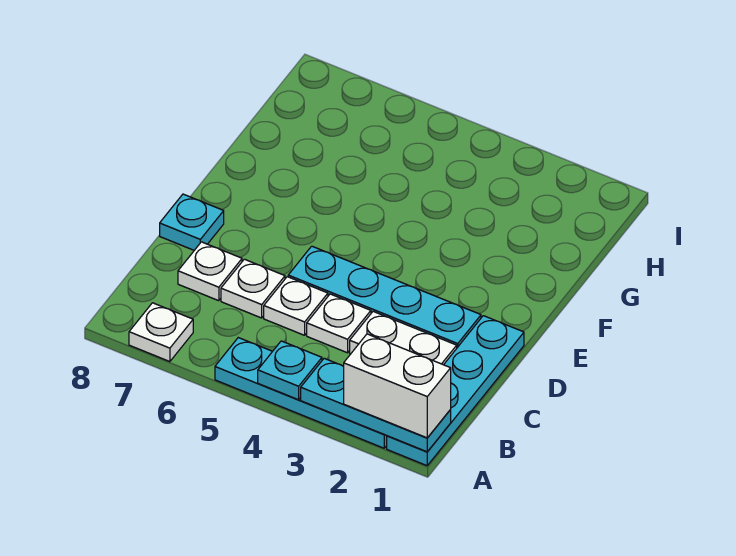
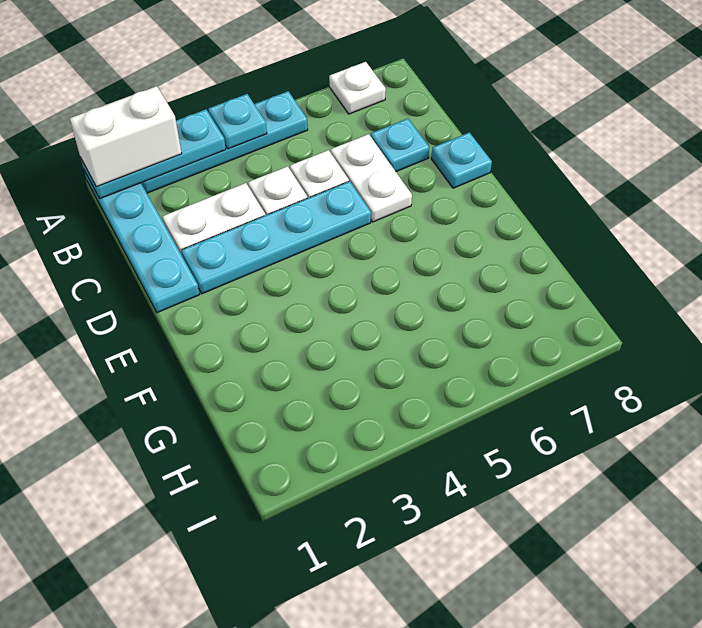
white 1x1 plate [221,259,285,318] -> white 1x2 plate [331,134,412,222]
white 1x1 plate [178,242,242,301] -> cyan 1x1 plate [371,119,429,171]

